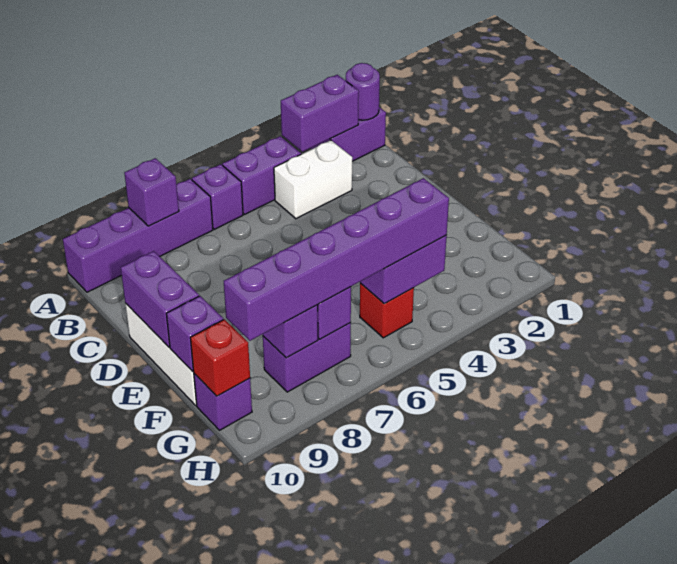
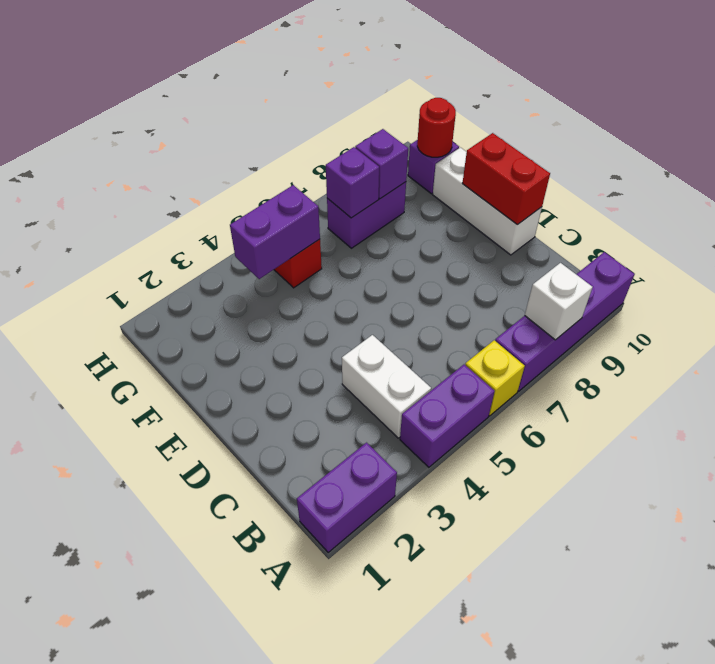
purple 1x1 round brick [345,63,380,120] -> none
purple 1x2 brick [281,75,359,152] -> none
purple 1x1 brick [192,164,243,229] -> yellow 1x1 brick [465,340,525,416]
purple 1x1 brick [124,158,179,226] -> white 1x1 brick [525,263,593,340]
white 1x2 brick [274,140,352,219] -> white 1x2 brick turned to [342,335,431,438]
purple 1x2 brick [121,251,199,347] -> red 1x2 brick [462,133,550,224]
purple 1x1 brick [166,296,223,371] -> none
purple 1x6 brick [224,178,449,341] -> none
red 1x1 brick [190,319,250,396] -> red 1x1 round brick [417,98,456,157]

